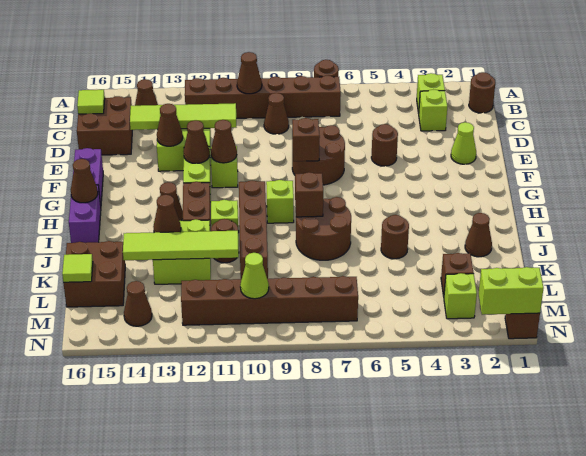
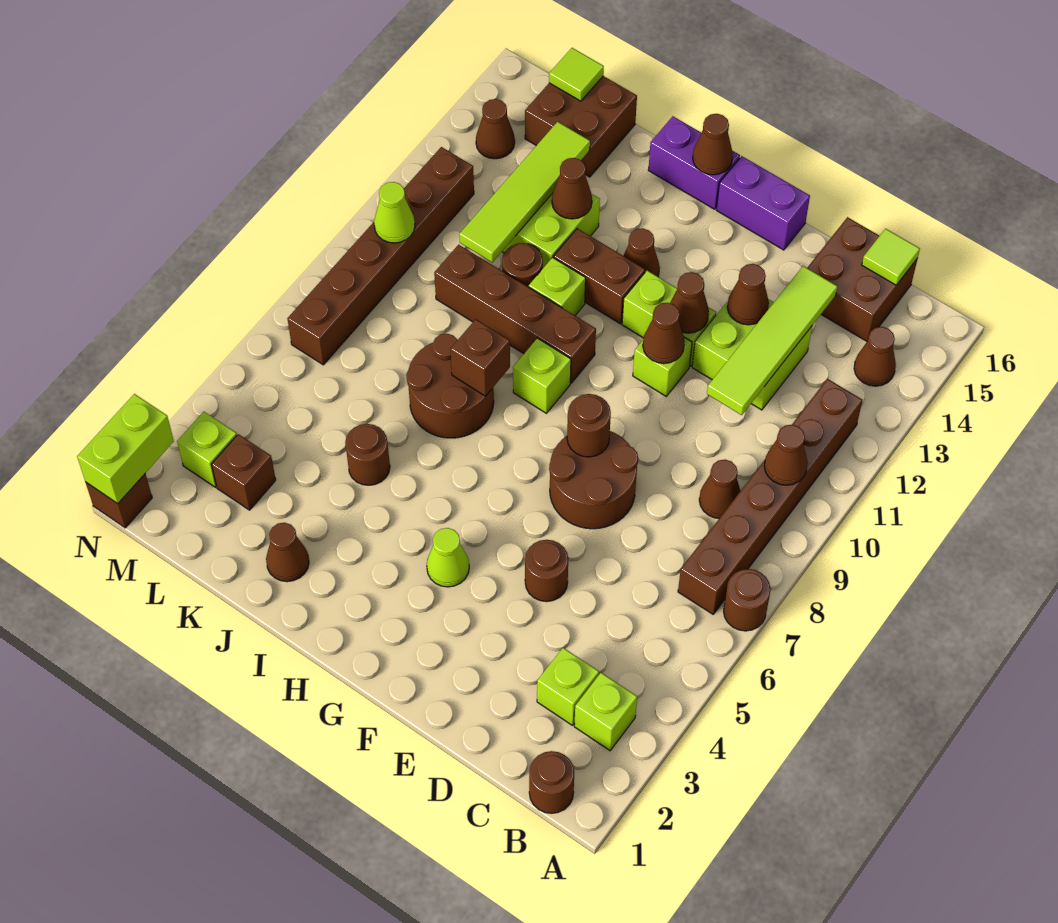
lime 1x1 cone [451,122,476,164] -> lime 1x1 cone moved to [427,528,469,587]
brown 1x1 brick [292,118,320,161] -> brown 1x1 round brick [567,394,611,457]

